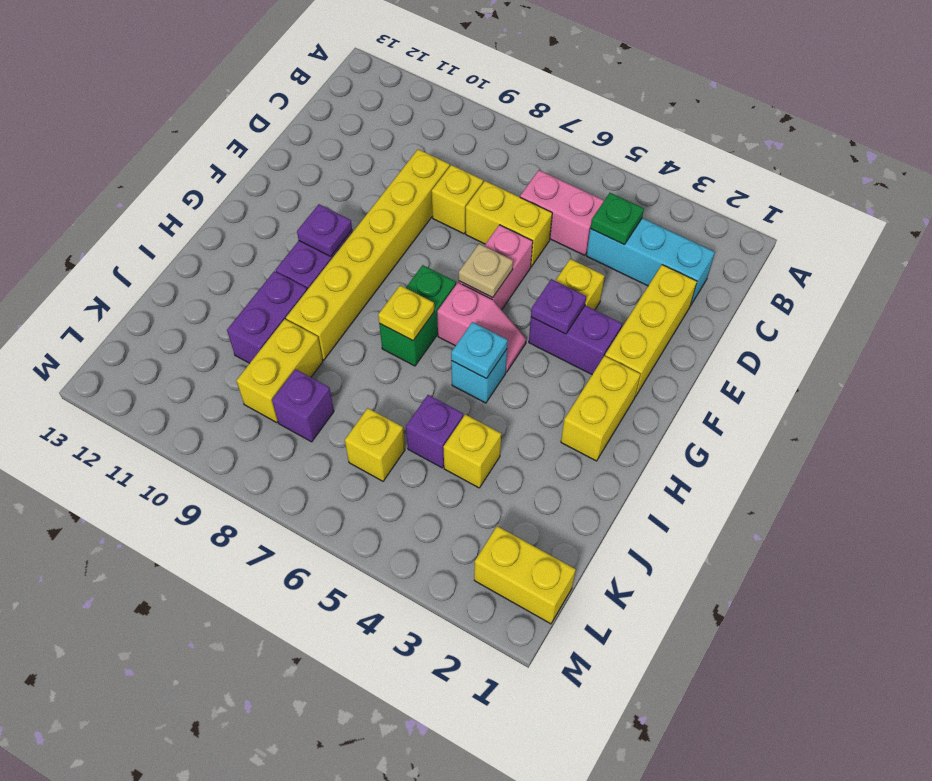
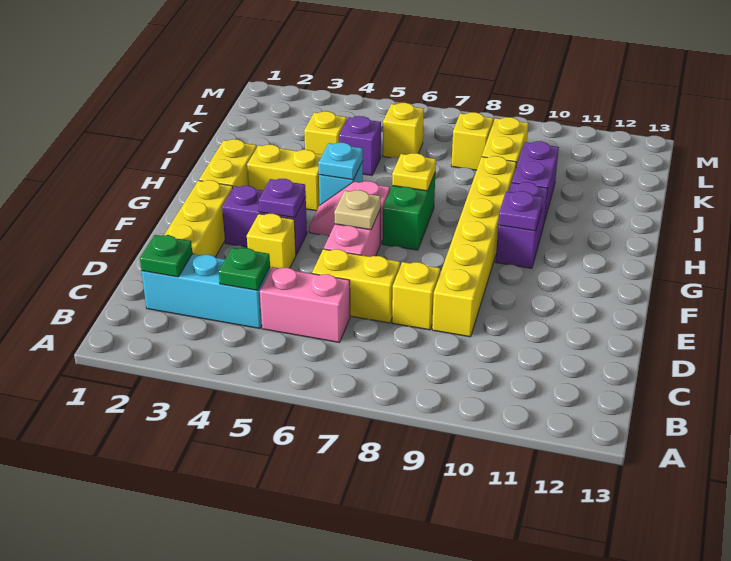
none -> green 1x1 plate [140,235,192,277]
purple 1x1 brick [272,369,334,442] -> yellow 1x1 brick [451,112,493,170]
yellow 1x2 brick [474,526,576,624] -> yellow 1x2 brick moved to [247,144,322,211]

